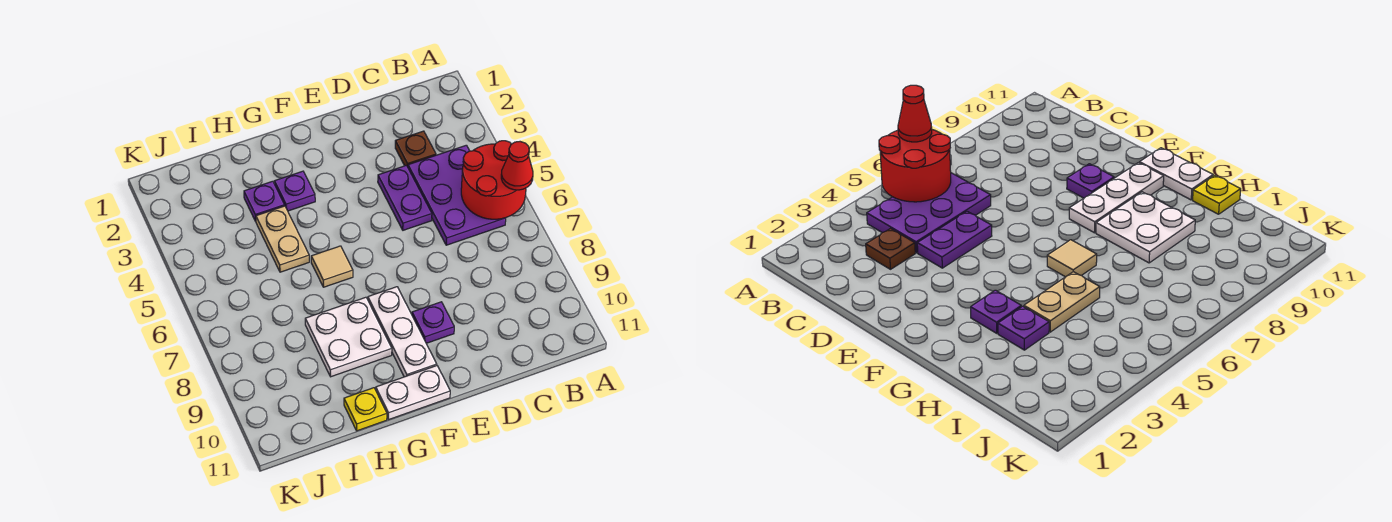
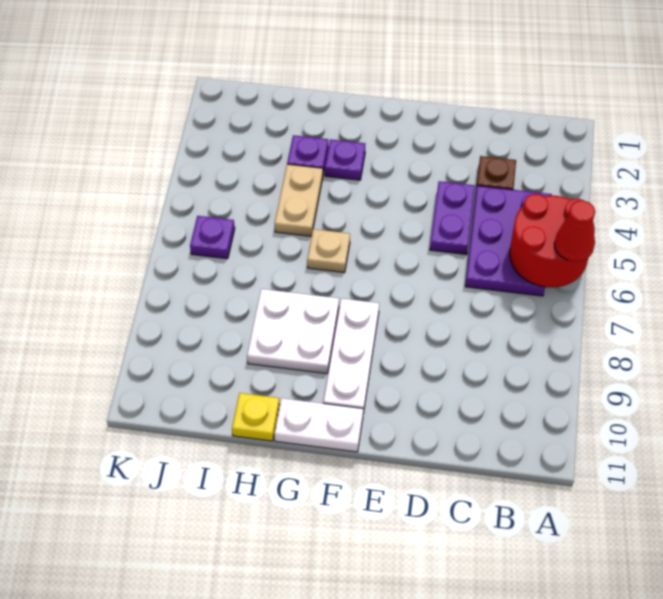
purple 1x1 plate [412,302,454,343] -> purple 1x1 plate moved to [190,216,235,259]
tan 1x1 tile [311,246,353,287] -> tan 1x1 plate [307,229,350,273]

